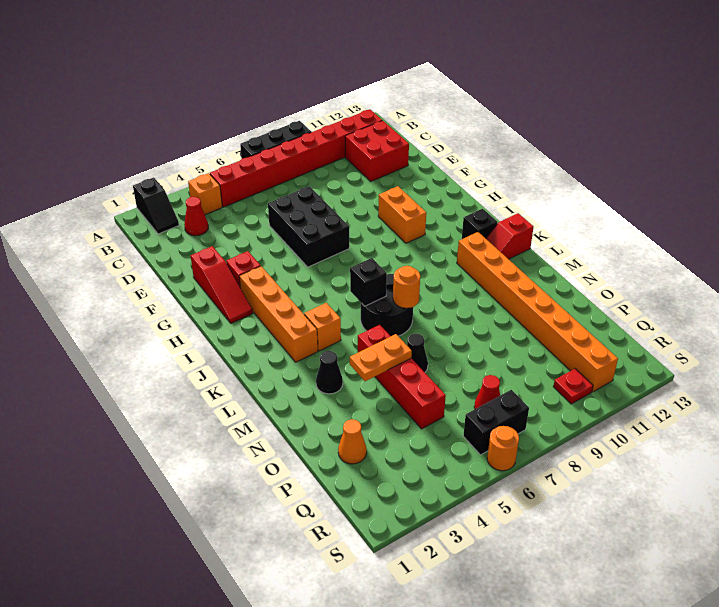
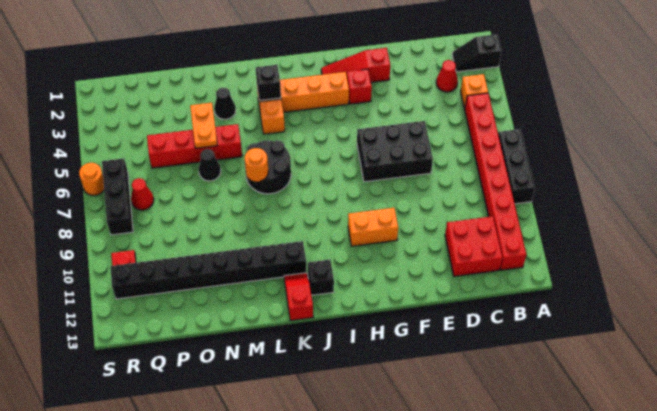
black 1x1 brick [350,258,387,306] -> black 1x1 brick moved to [256,65,281,101]
orange 1x8 brick [457,232,618,392] -> black 1x8 brick [110,241,307,299]
orange 1x1 cone [338,419,367,464] -> none
black 1x2 brick [463,390,529,455] -> black 1x3 brick [102,158,133,235]

